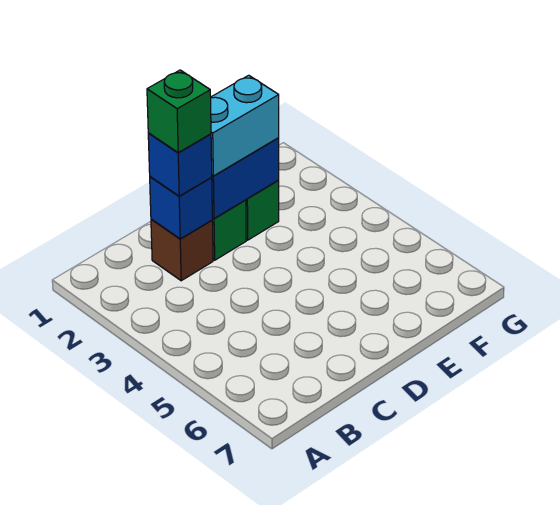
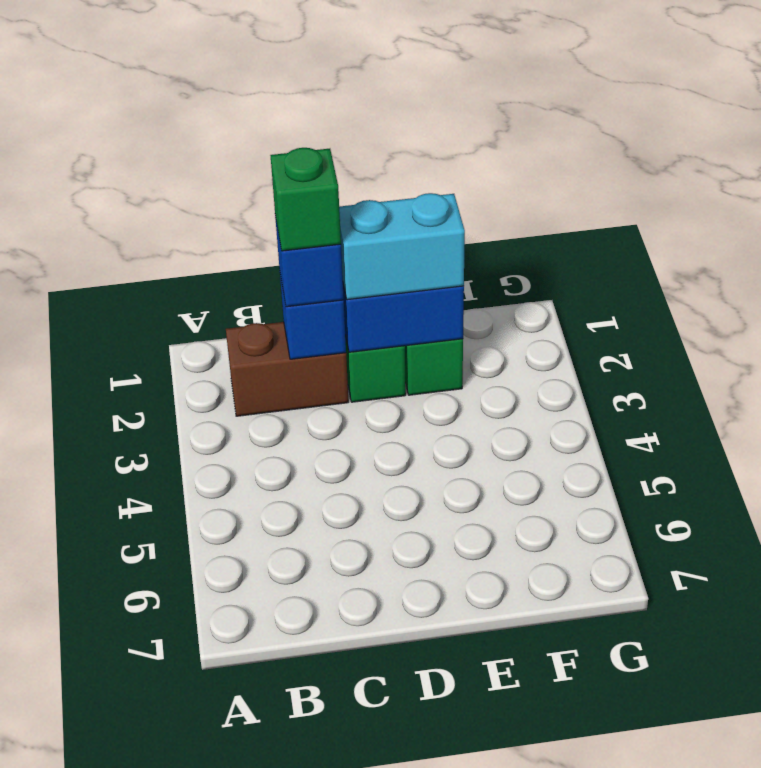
brown 1x1 brick [151,219,213,281] -> brown 1x2 brick [226,322,349,416]

